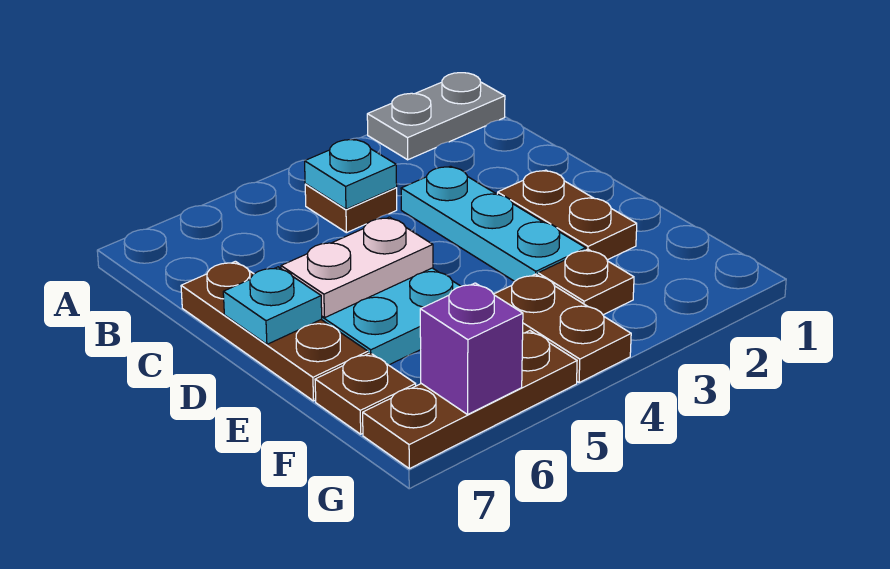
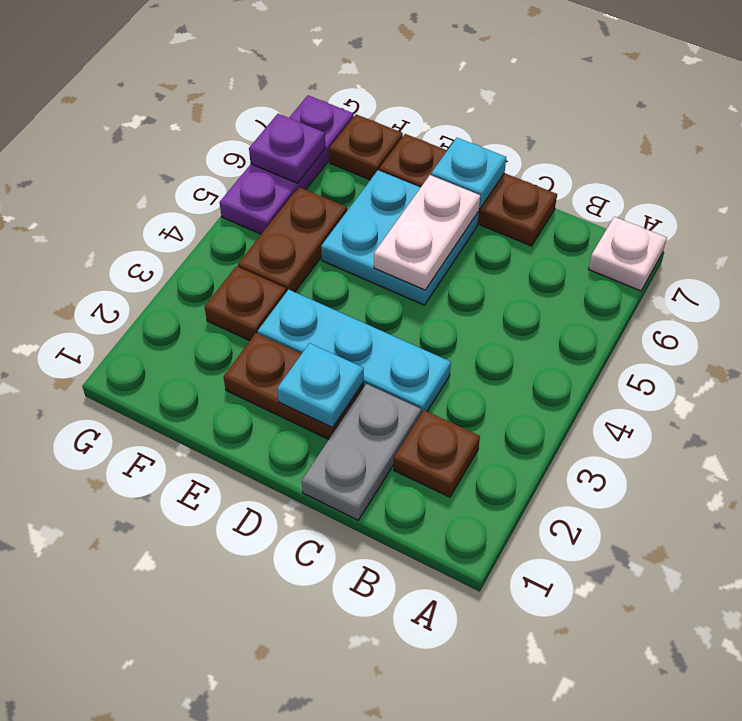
grey 1x2 plate [367,73,505,160] -> grey 1x2 plate moved to [302,384,421,520]
none -> white 1x1 plate [589,217,667,291]
brown 1x1 plate [305,184,397,233] -> brown 1x1 plate moved to [394,410,480,497]
cyan 1x1 plate [305,139,397,209] -> cyan 1x1 plate moved to [277,343,364,427]
brown 1x2 plate [494,274,631,383] -> brown 1x2 plate turned to [238,187,347,292]
brown 1x3 plate [363,331,577,469] -> purple 1x3 plate [220,95,354,234]
purple 1x1 brick [420,283,523,414] -> purple 1x1 plate [249,114,325,183]

